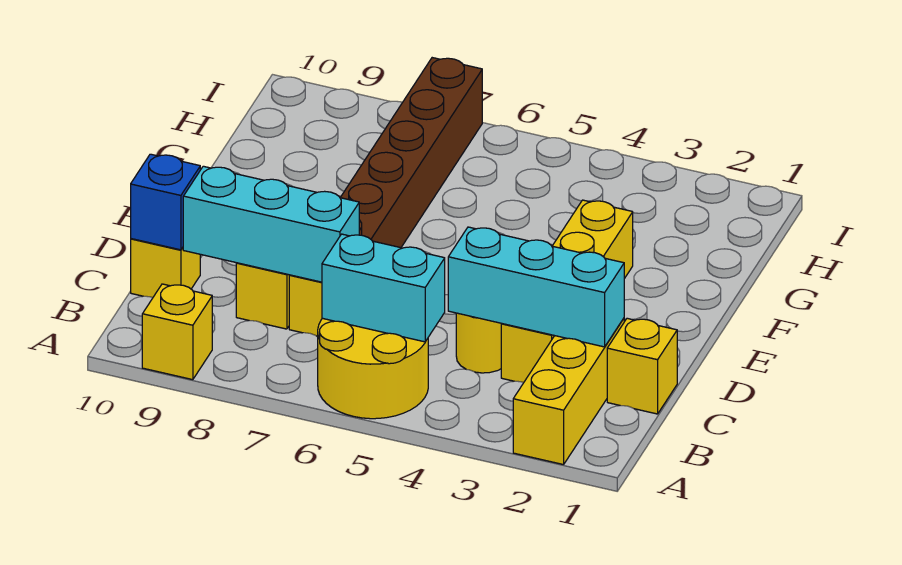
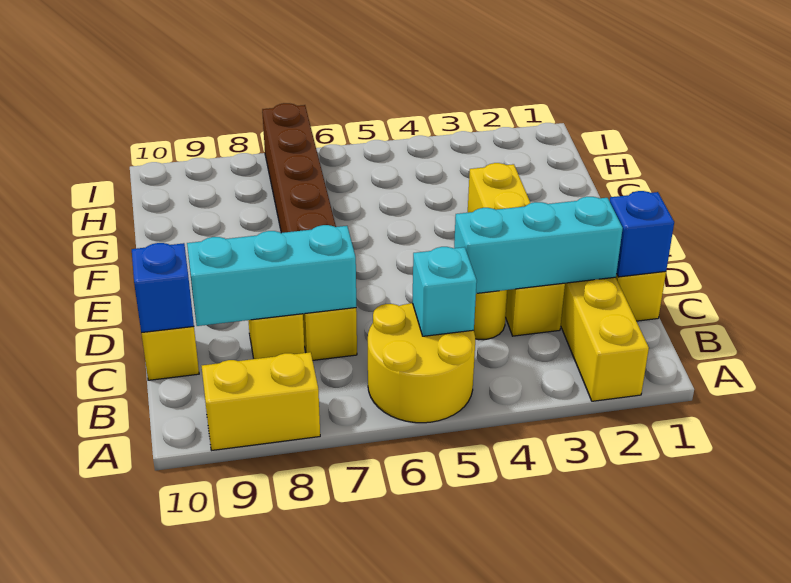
yellow 1x1 brick [142,284,212,380] -> yellow 1x2 brick [202,352,320,450]
cyan 1x2 brick [322,234,445,342] -> cyan 1x1 brick [412,247,477,336]
none -> blue 1x1 brick [610,191,674,277]

